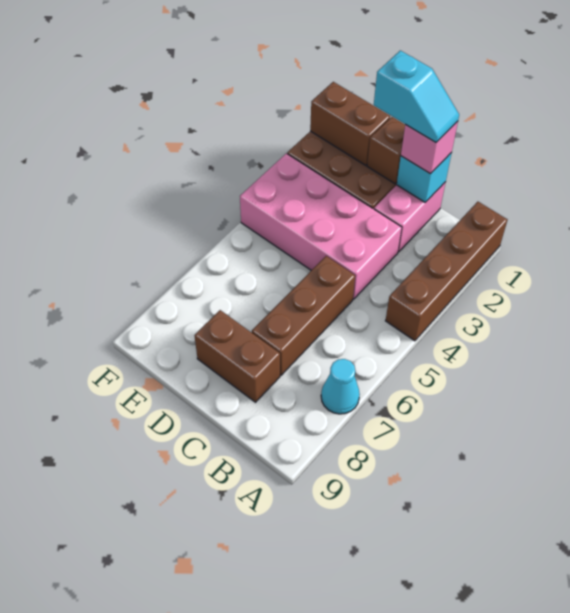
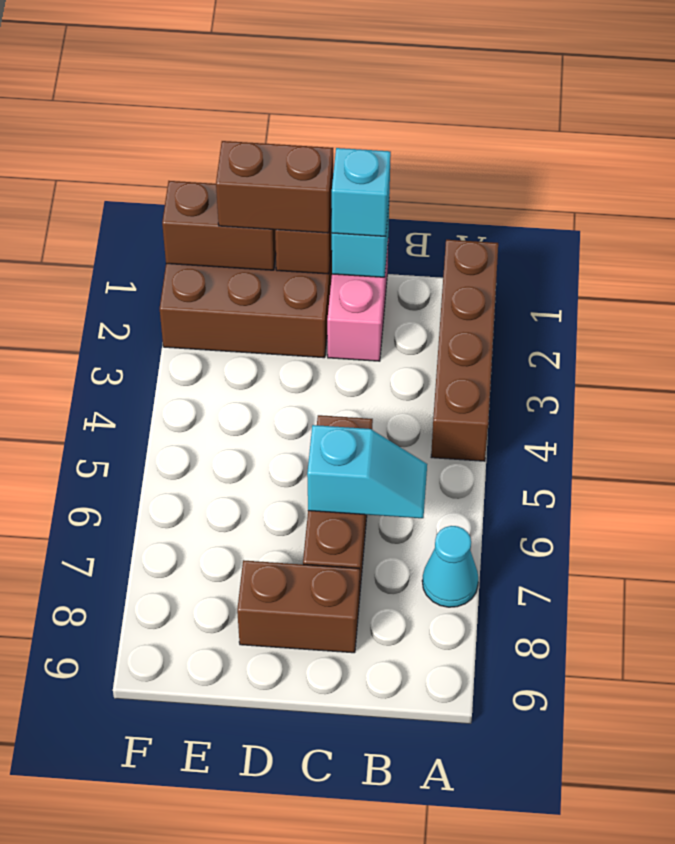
pink 1x1 brick [401,121,458,174] -> cyan 1x1 brick [331,148,391,236]
cyan 1x2 slope [374,51,459,142] -> cyan 1x2 slope moved to [307,425,427,518]
pink 2x4 brick [240,153,402,299] -> none
none -> brown 1x2 brick [216,141,333,233]

